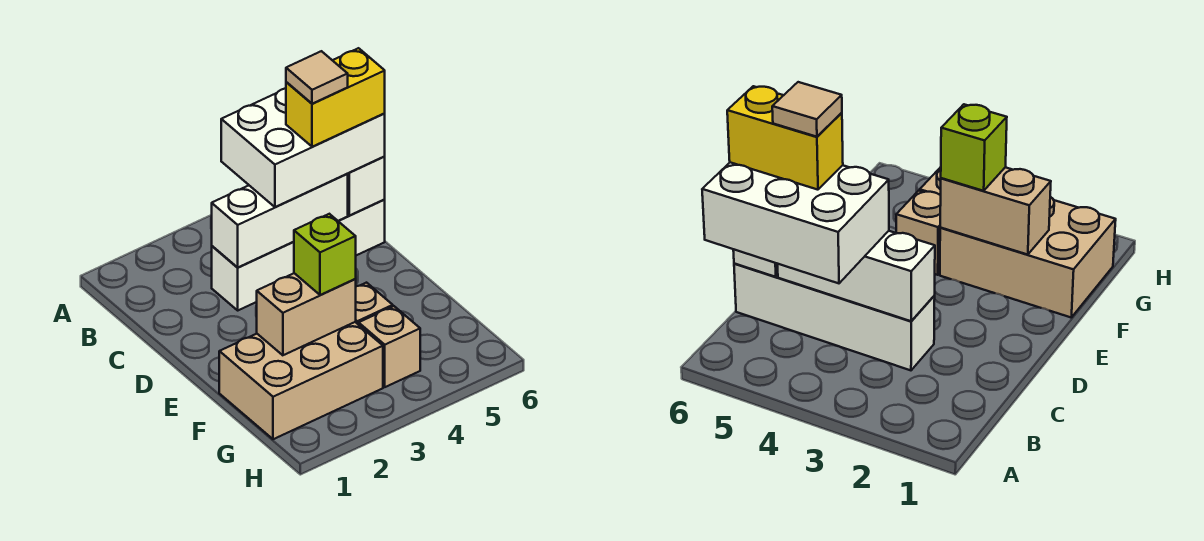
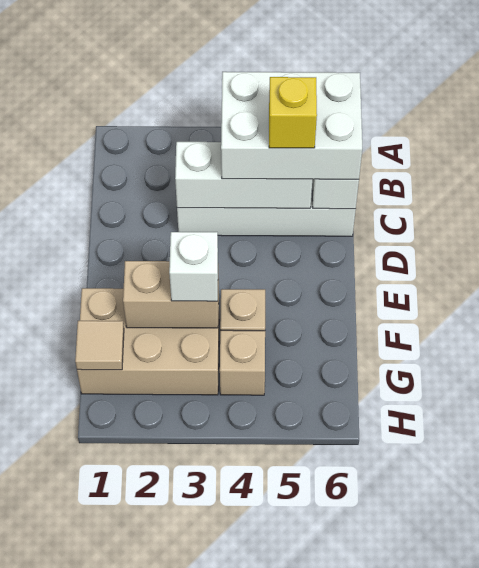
yellow 1x2 brick [286,48,385,147] -> yellow 1x1 brick [269,77,317,148]
tan 1x1 tile [286,51,348,104] -> tan 1x1 tile moved to [75,321,124,370]
lime 1x1 brick [294,214,356,295] -> white 1x1 brick [169,232,218,301]

